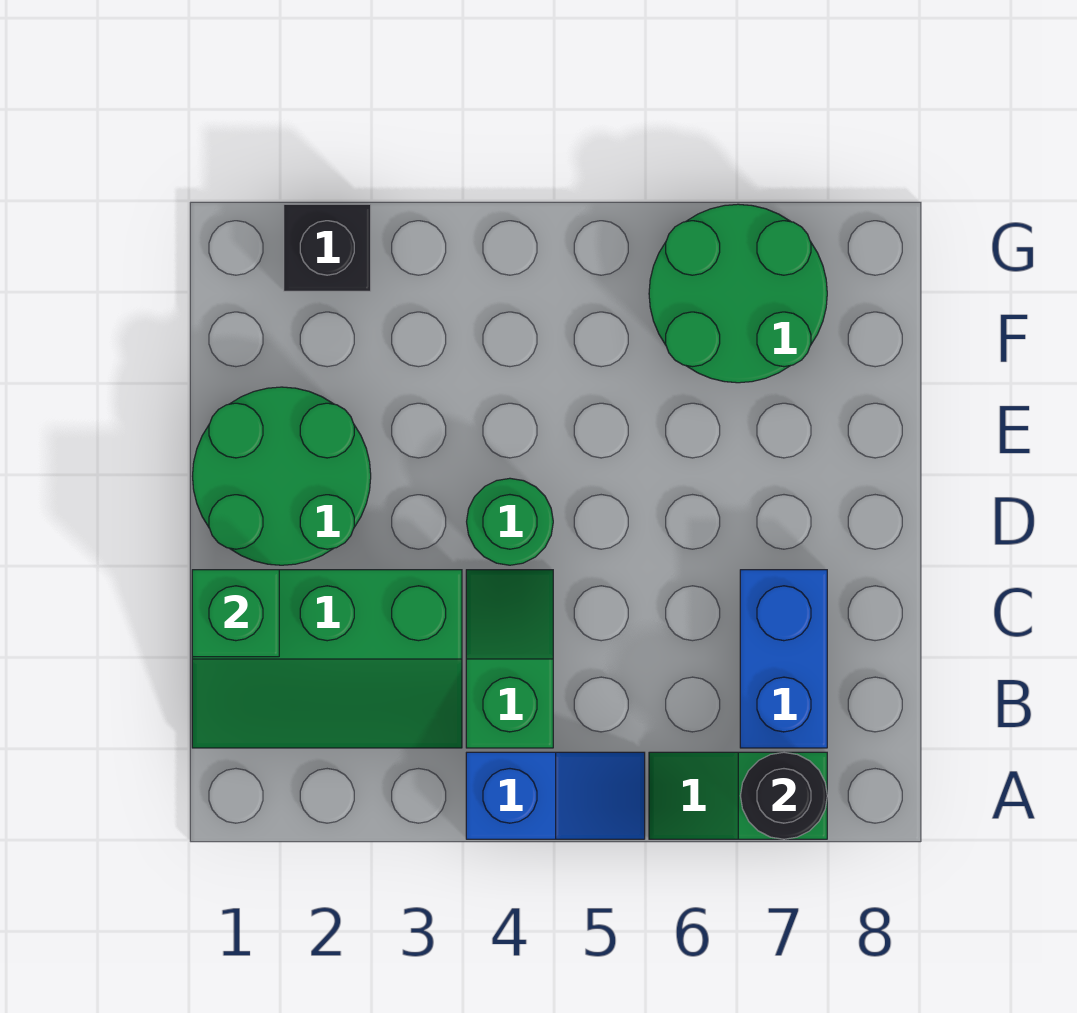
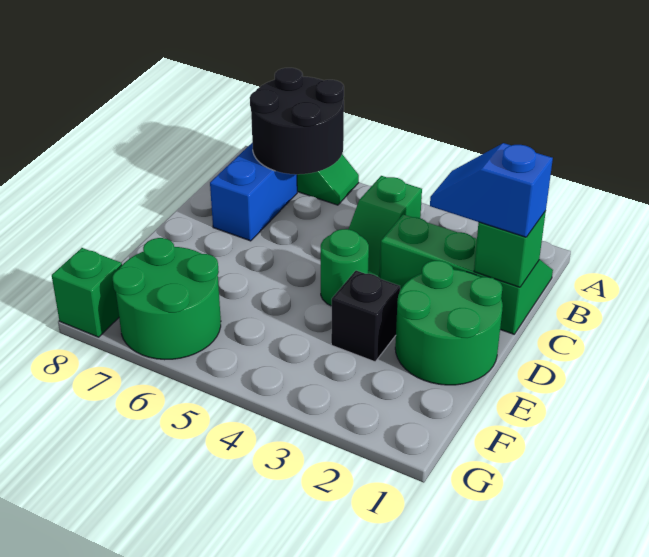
blue 1x2 slope [466,752,645,839] -> blue 1x2 slope moved to [430,143,553,237]
black 1x1 round brick [740,752,827,839] -> black 2x2 round brick [250,68,344,174]
black 1x1 brick [284,204,371,291] -> black 1x1 brick moved to [331,271,400,362]
none -> green 1x1 brick [52,248,122,337]

